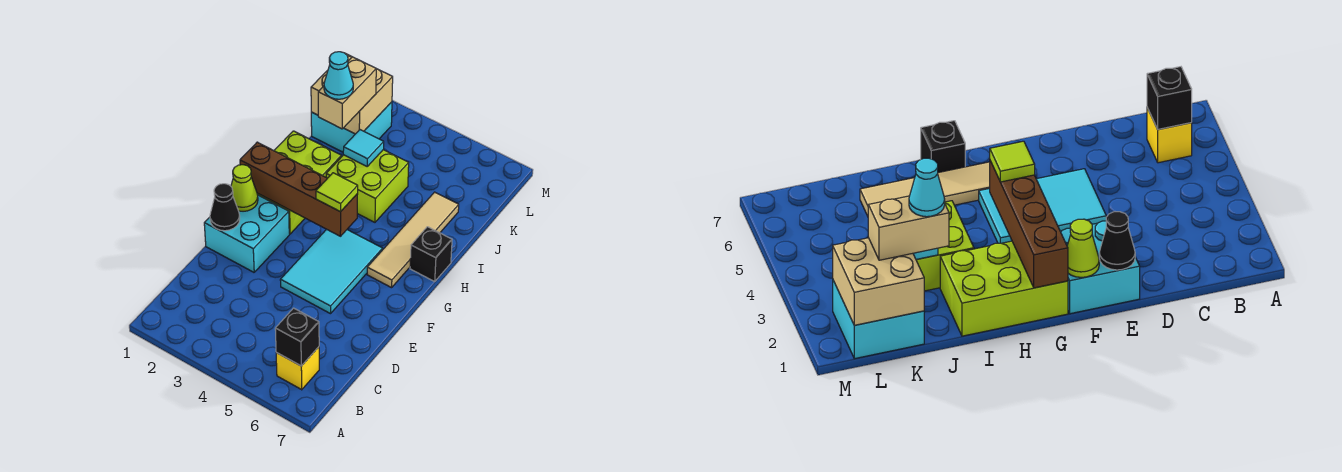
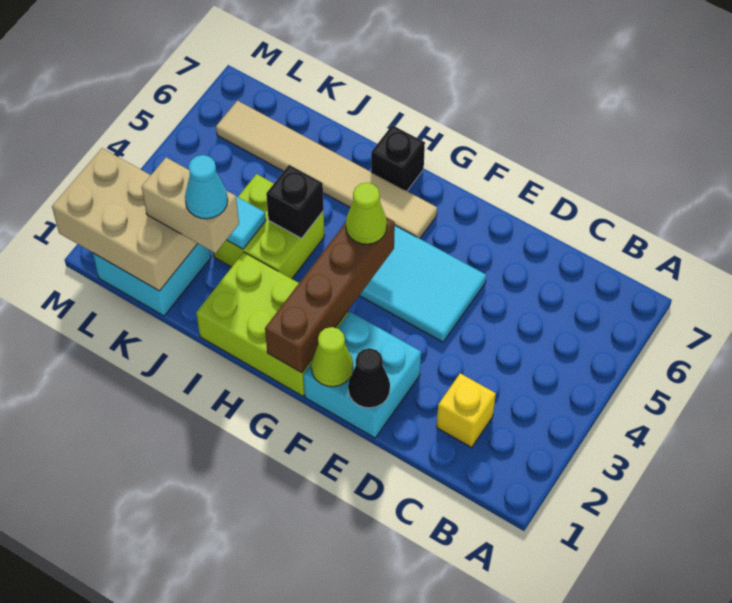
yellow 1x1 brick [276,347,319,390] -> yellow 1x1 brick moved to [437,373,496,447]
black 1x1 brick [275,308,319,366] -> black 1x1 brick moved to [266,165,324,238]
lime 1x1 tile [316,173,358,212] -> lime 1x1 cone [346,183,387,244]
tan 1x4 tile [367,192,459,288] -> tan 1x6 tile [216,101,437,239]
tan 2x2 brick [311,53,393,134] -> tan 2x3 brick [52,148,198,291]

